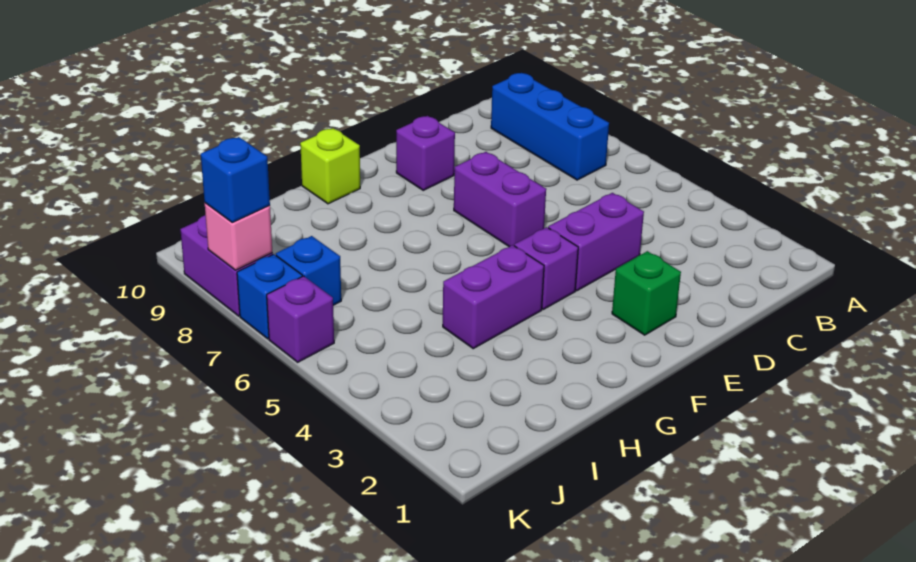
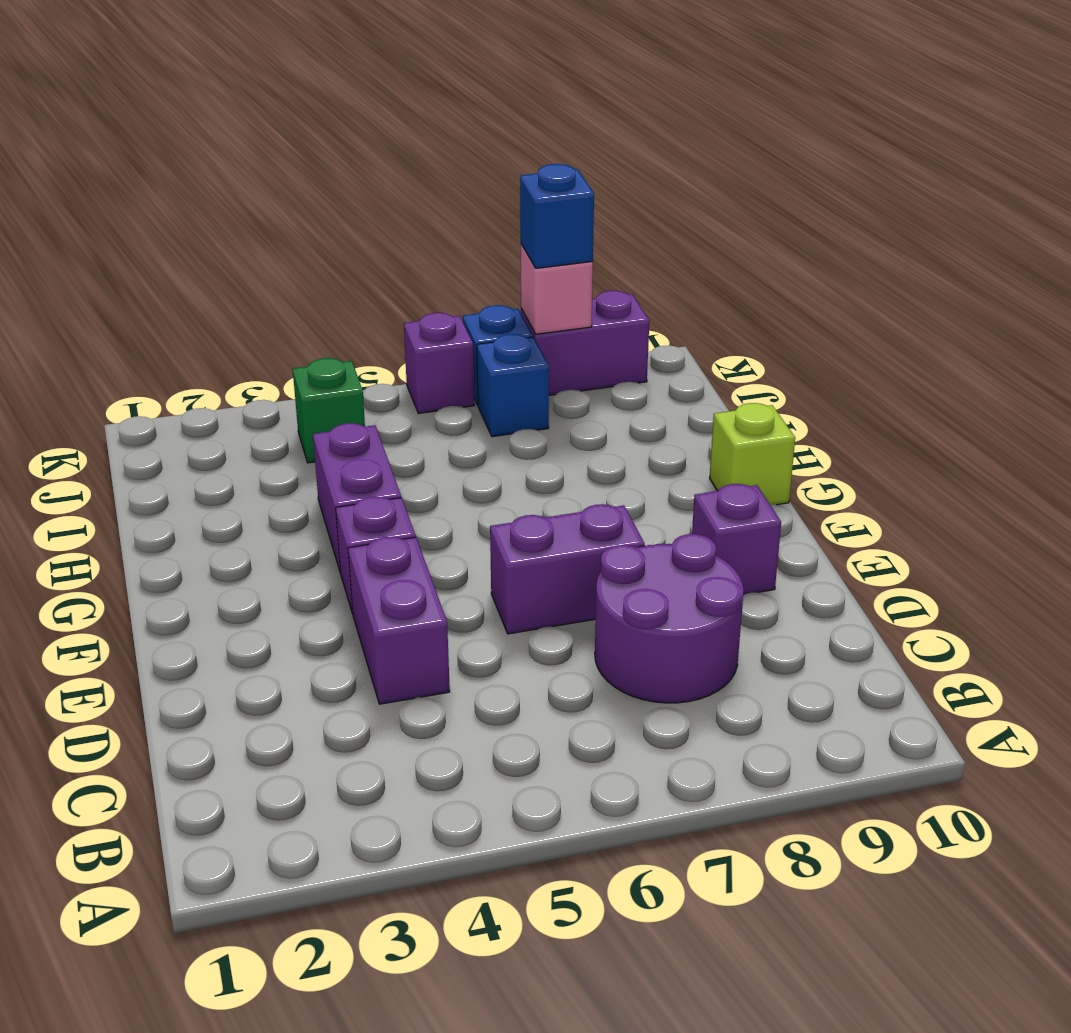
blue 1x3 brick [491,73,609,180] -> none
none -> purple 2x2 round brick [595,534,744,703]
green 1x1 brick [612,251,681,335] -> green 1x1 brick moved to [293,358,365,463]

